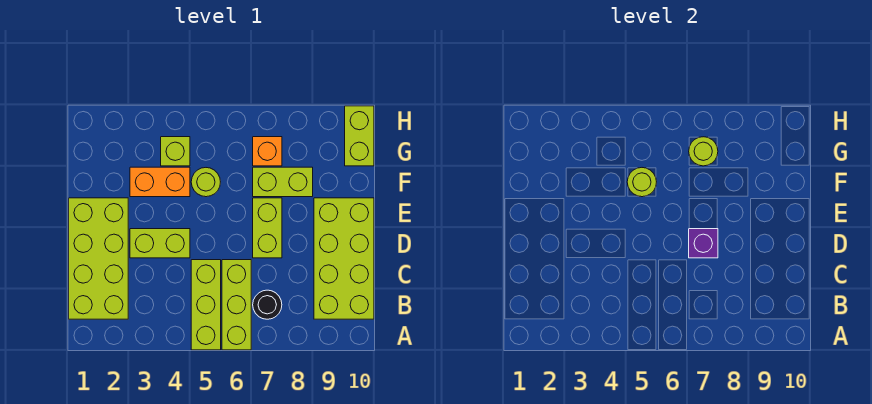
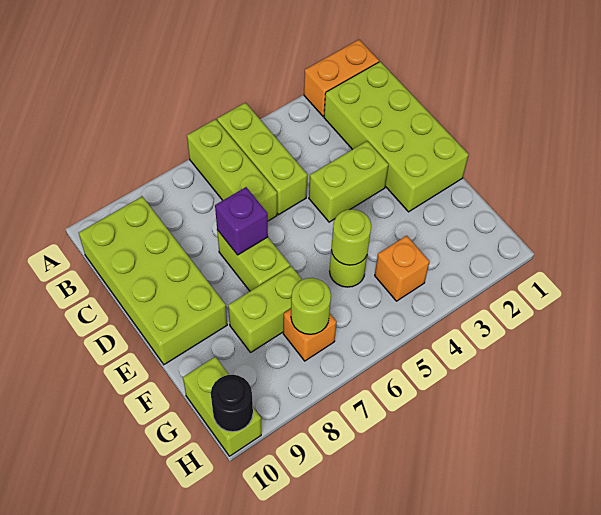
black 1x1 round brick [253,290,282,319] -> black 1x1 round brick moved to [211,375,253,432]
orange 1x2 brick [130,167,190,197] -> orange 1x2 brick moved to [304,40,379,116]
lime 1x1 brick [161,137,190,166] -> orange 1x1 brick [375,236,429,301]

